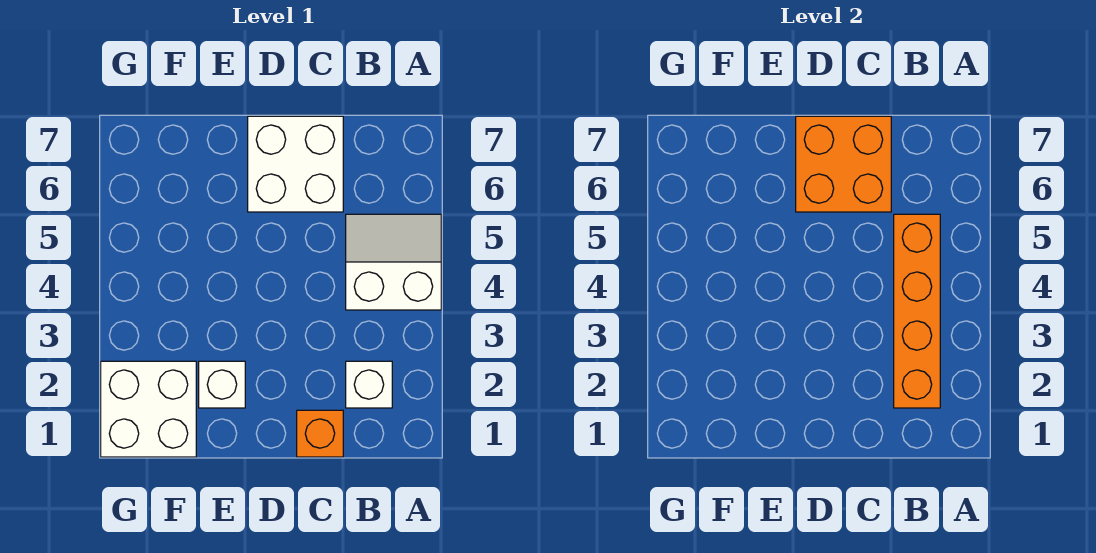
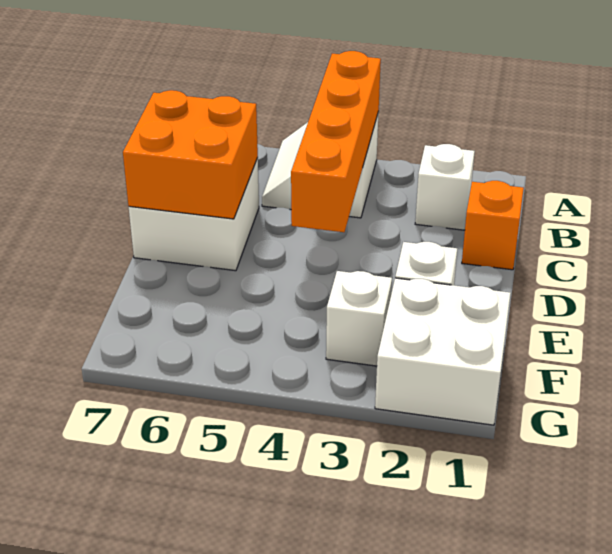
orange 1x4 brick [894,214,940,408] -> orange 1x4 brick turned to [291,51,381,232]
none -> white 1x1 brick [326,271,392,366]

